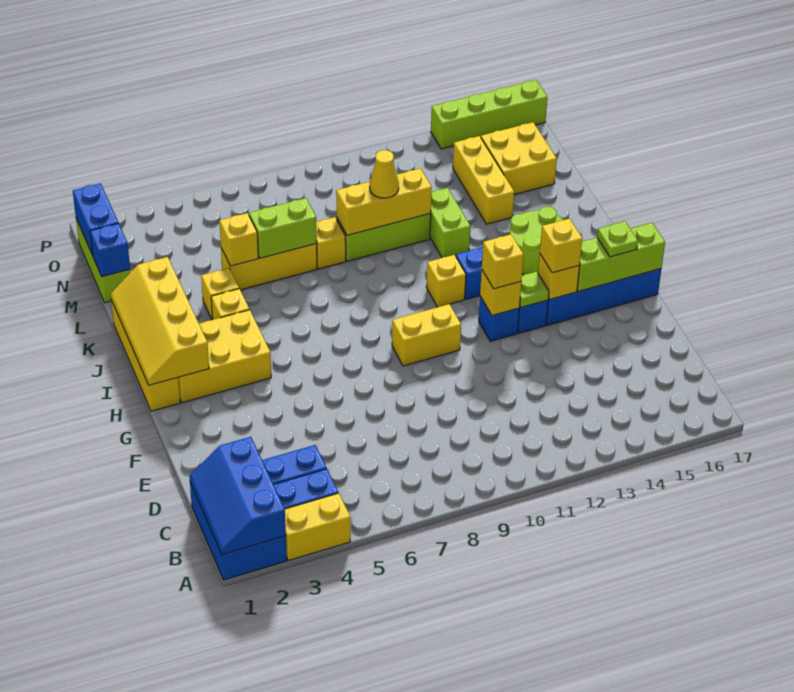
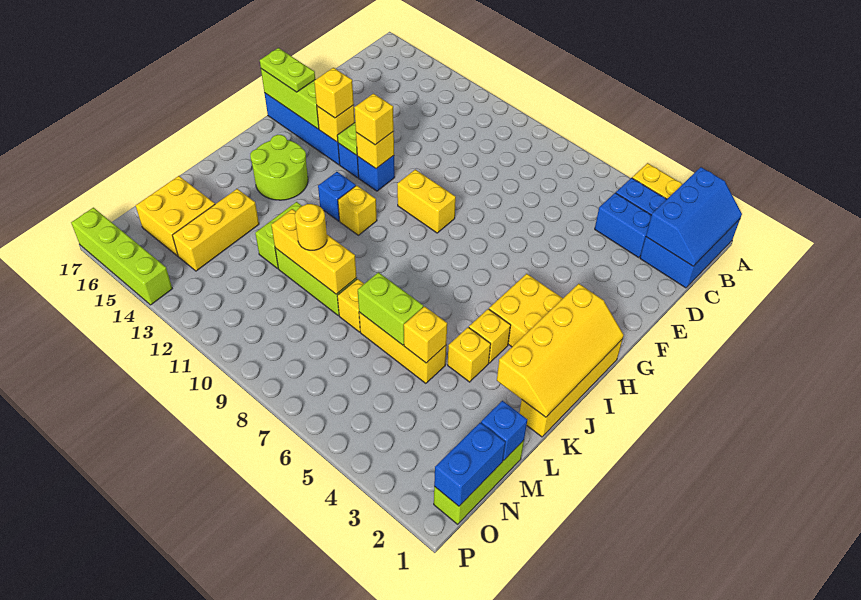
lime 1x1 plate [597,221,638,257] -> lime 1x2 plate [260,48,315,92]
yellow 1x1 cone [370,150,399,198] -> yellow 1x1 round brick [295,204,327,250]

